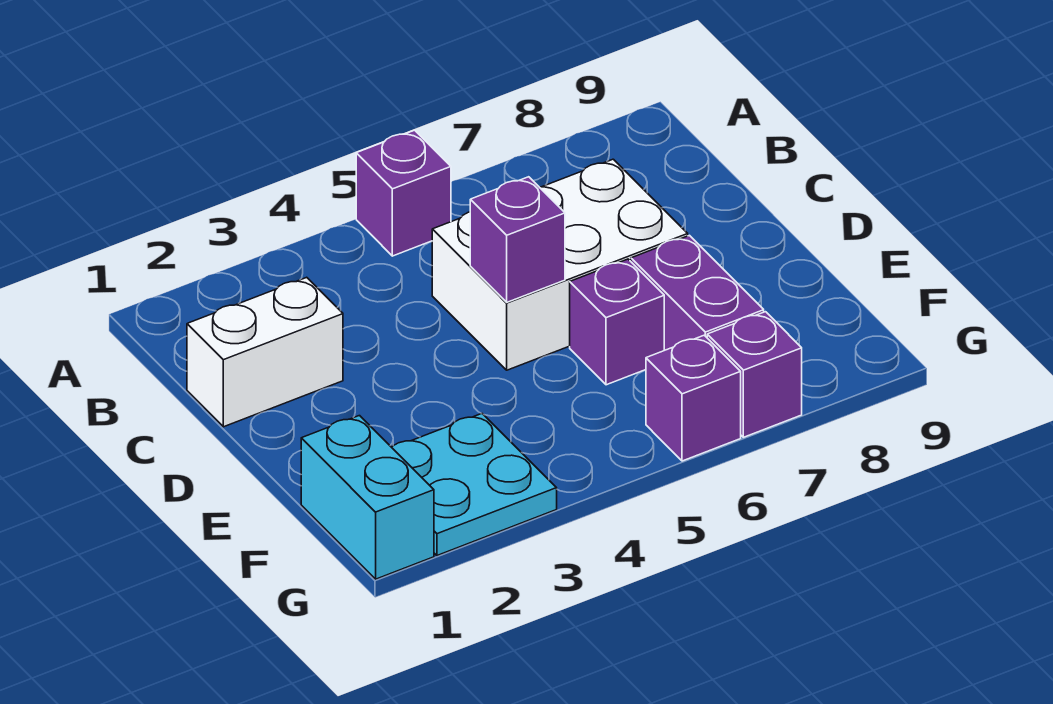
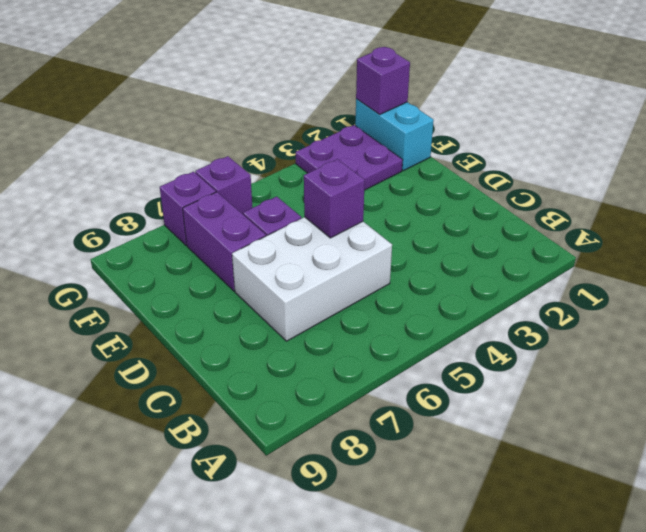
purple 1x1 brick [356,130,451,256] -> purple 1x1 brick moved to [356,47,410,115]
white 1x2 brick [187,277,343,427] -> none
cyan 2x2 plate [392,413,557,556] -> purple 2x2 plate [296,125,403,190]

